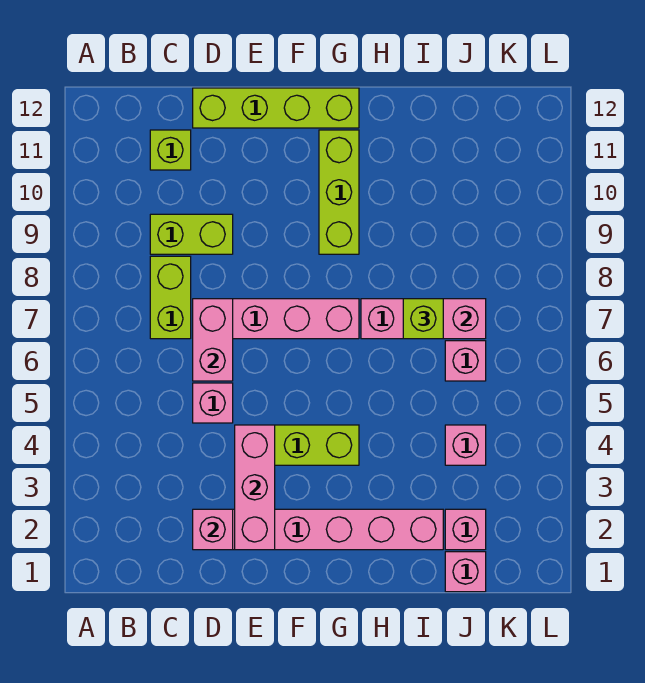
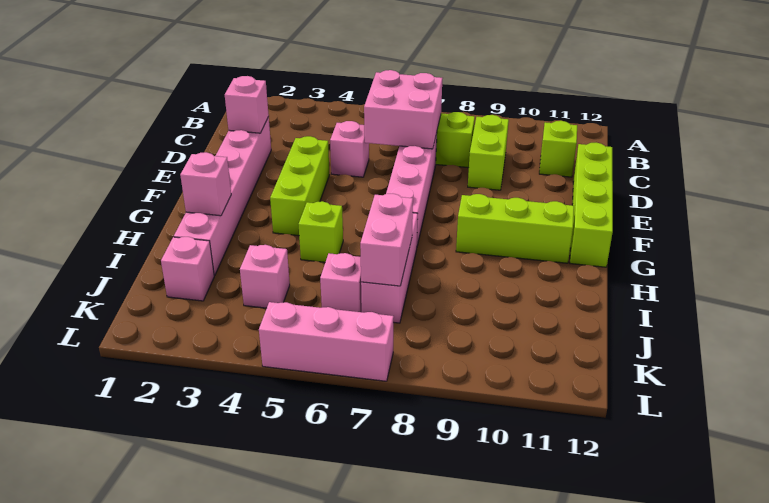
pink 1x2 brick [193,299,233,381] -> pink 2x2 brick [364,70,442,149]
pink 1x3 brick [235,425,275,550] -> pink 1x3 brick moved to [259,302,394,381]
lime 1x1 brick [403,299,443,339] -> lime 1x1 brick moved to [299,201,343,262]
pink 1x1 brick [445,552,486,592] -> pink 1x1 brick moved to [180,152,231,216]

